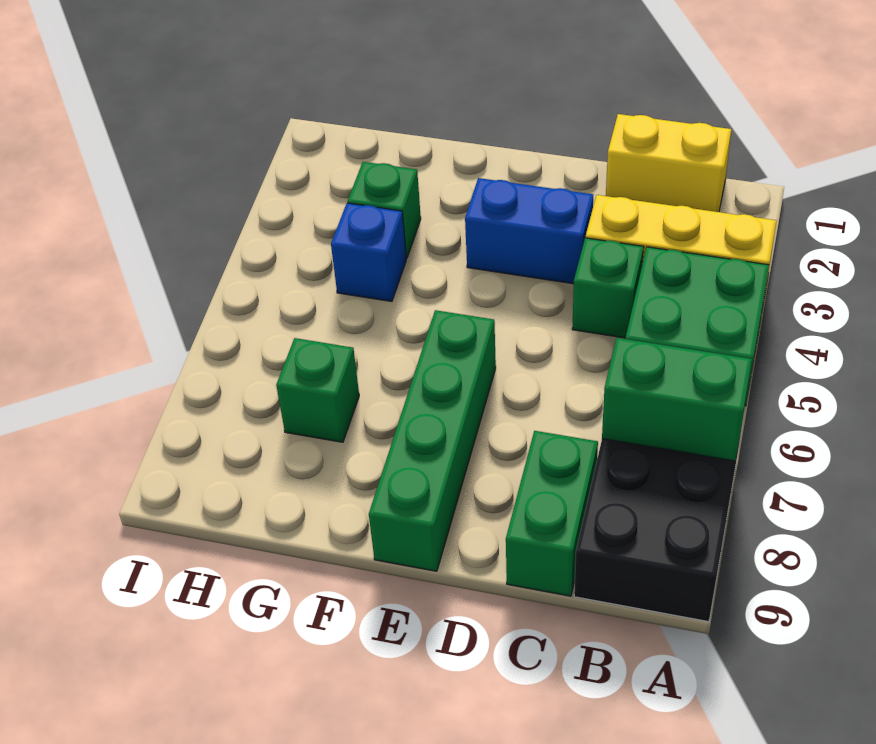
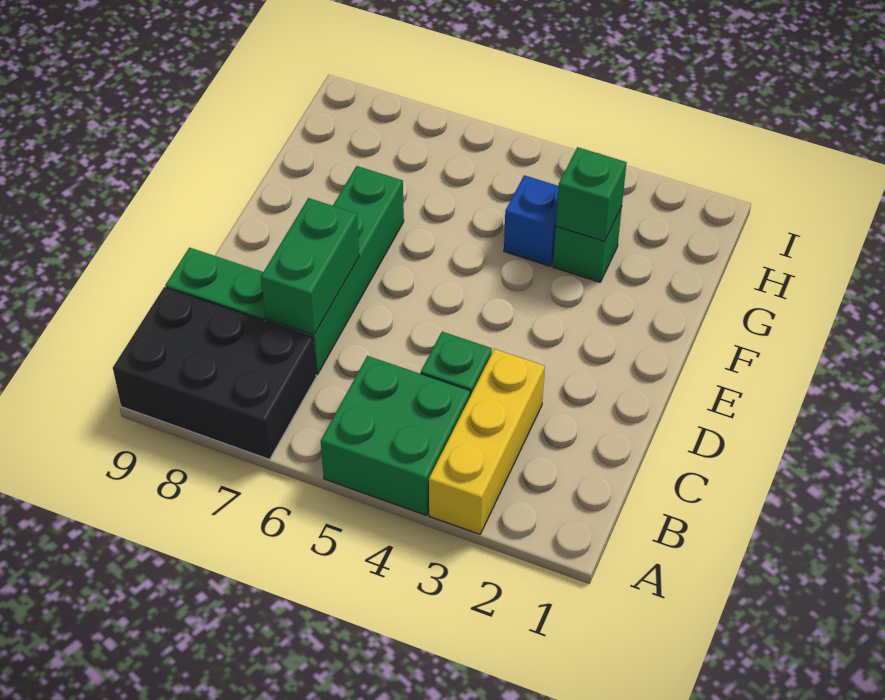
green 1x2 brick [602,338,752,461] -> green 1x2 brick moved to [261,198,359,335]
yellow 1x2 brick [606,114,731,212] -> none
blue 1x2 brick [465,178,593,284] -> none
green 1x4 brick [369,310,496,571] -> green 1x4 brick turned to [266,166,404,375]
green 1x1 brick [276,338,359,442] -> green 1x1 brick moved to [556,147,627,241]

